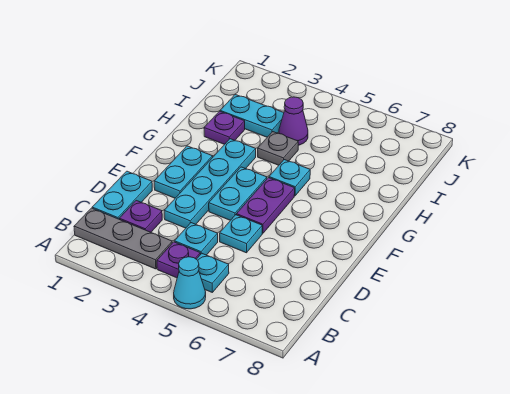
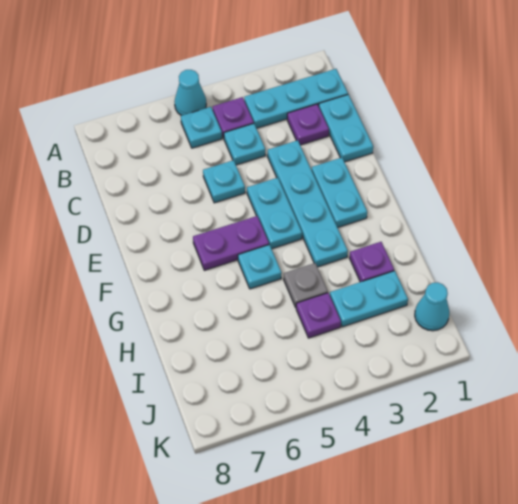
grey 1x3 plate [74,208,172,269] -> cyan 1x3 plate [244,69,348,128]
purple 1x2 plate [236,178,295,233] -> purple 1x2 plate turned to [193,216,269,270]
purple 1x1 cone [279,97,308,145] -> purple 1x1 plate [296,293,341,338]
none -> cyan 1x1 cone [415,282,449,331]

